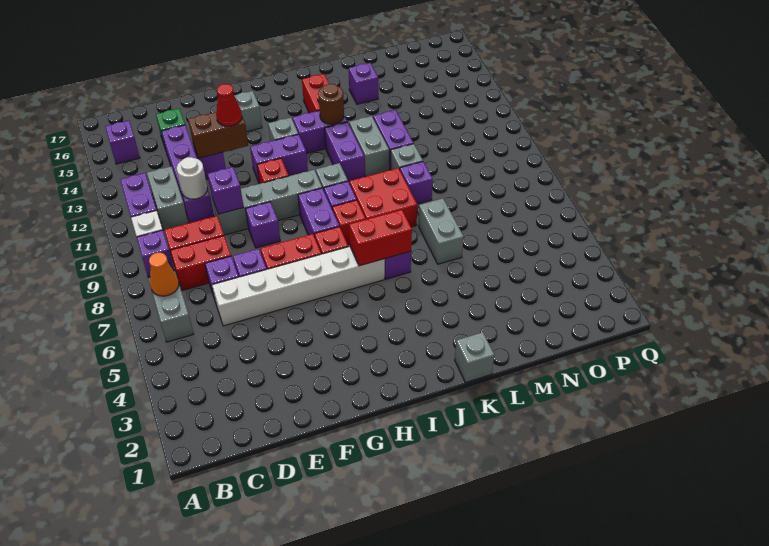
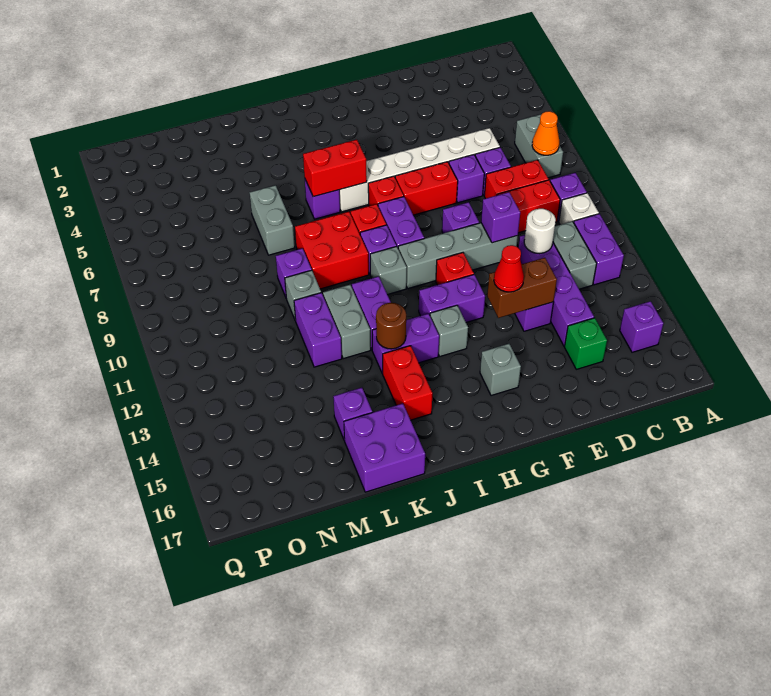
grey 1x1 brick [455,332,494,383] -> none
none -> purple 2x2 brick [344,404,425,492]

